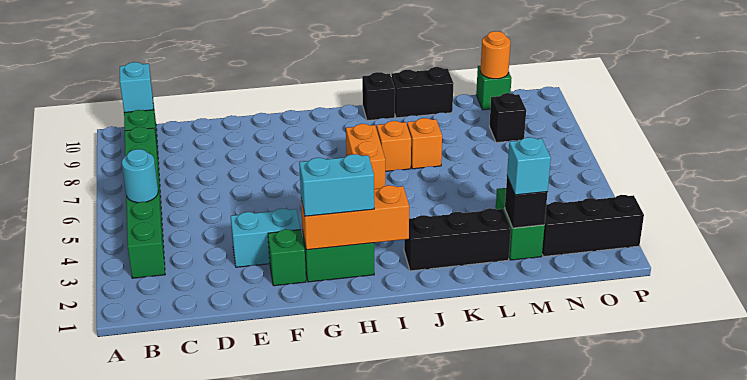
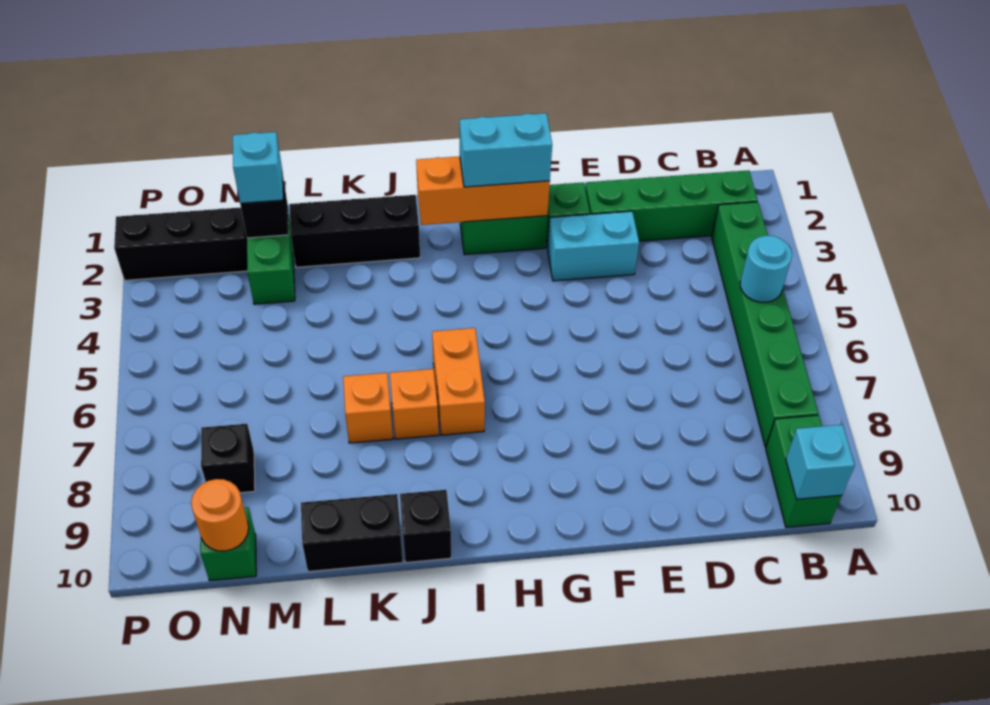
none -> green 1x4 brick [585,170,758,241]

